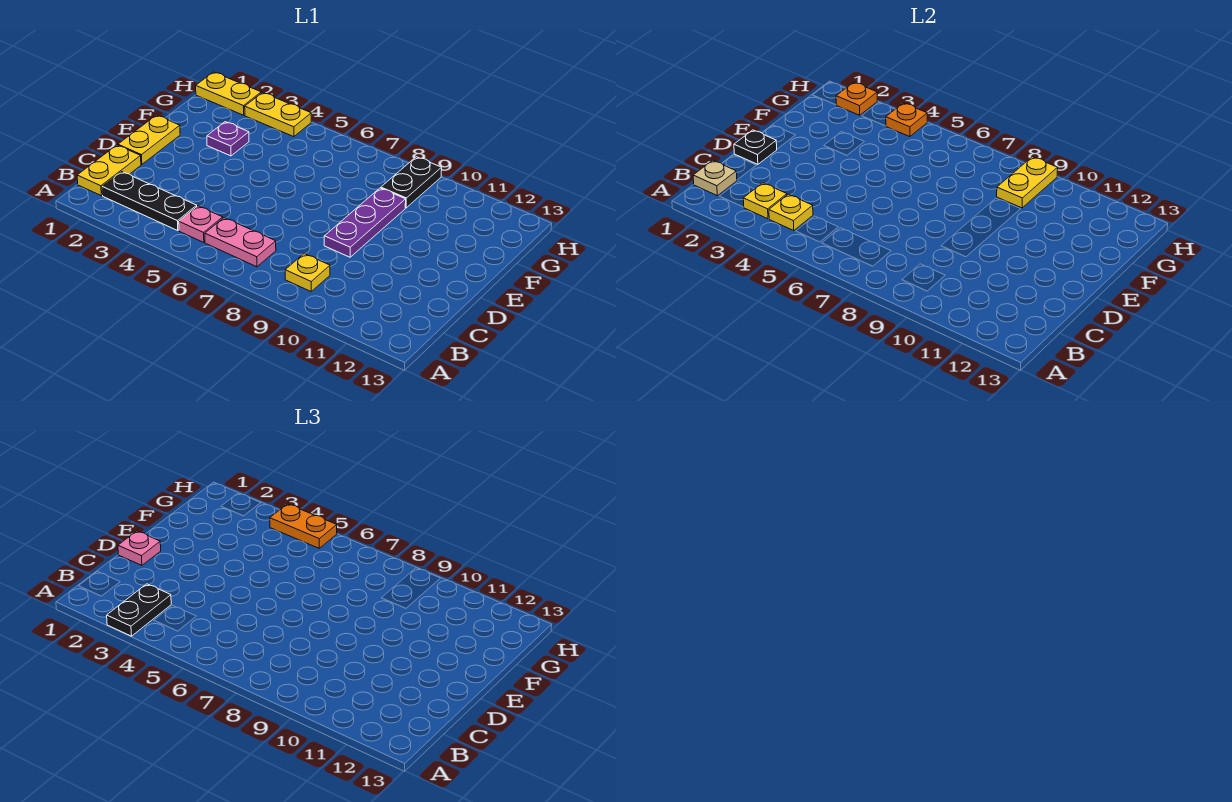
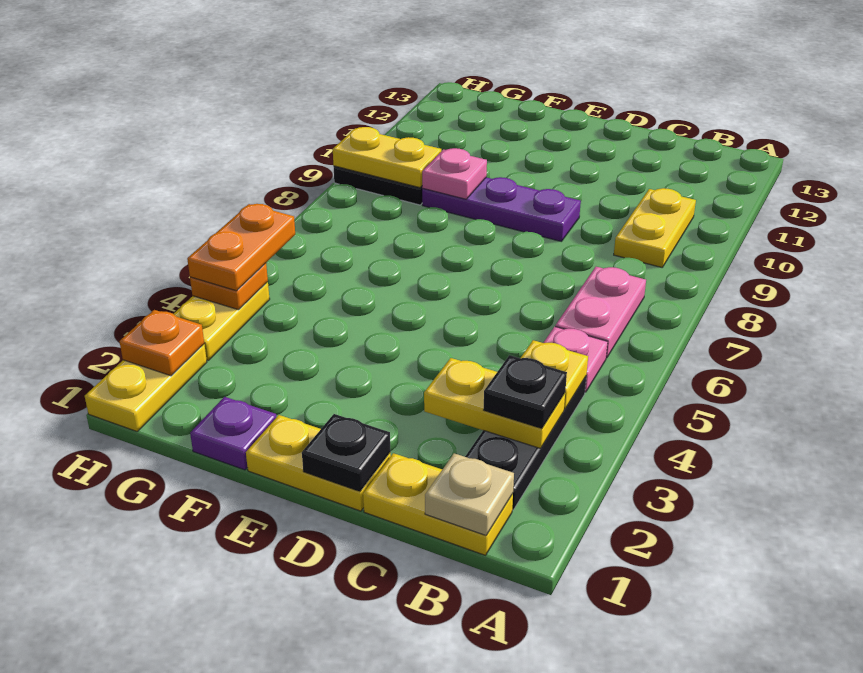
black 1x2 plate [107,584,171,636] -> black 1x1 plate [484,355,567,429]
yellow 1x1 plate [743,183,787,219] -> yellow 1x2 plate [424,358,565,448]
yellow 1x1 plate [285,254,330,291] -> yellow 1x2 plate [614,188,696,267]
pink 1x1 plate [118,531,161,565] -> pink 1x1 plate moved to [422,148,487,199]
purple 1x1 plate [207,122,249,156] -> purple 1x1 plate moved to [190,397,276,470]

